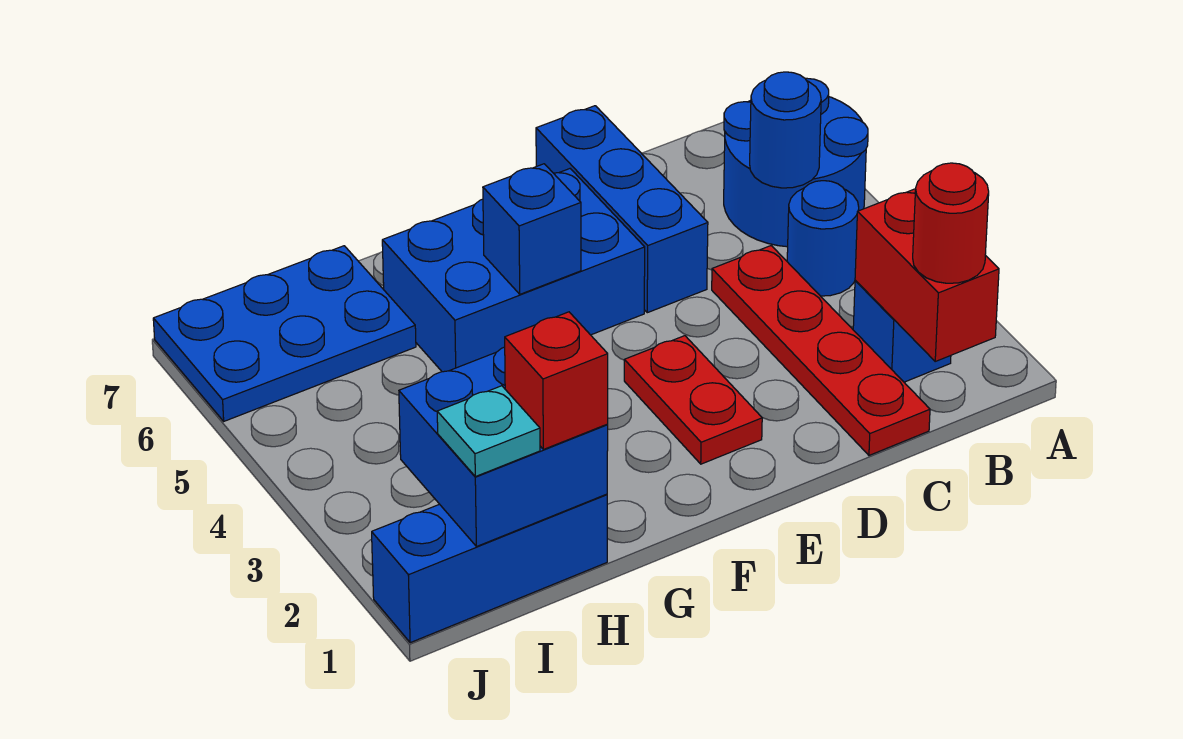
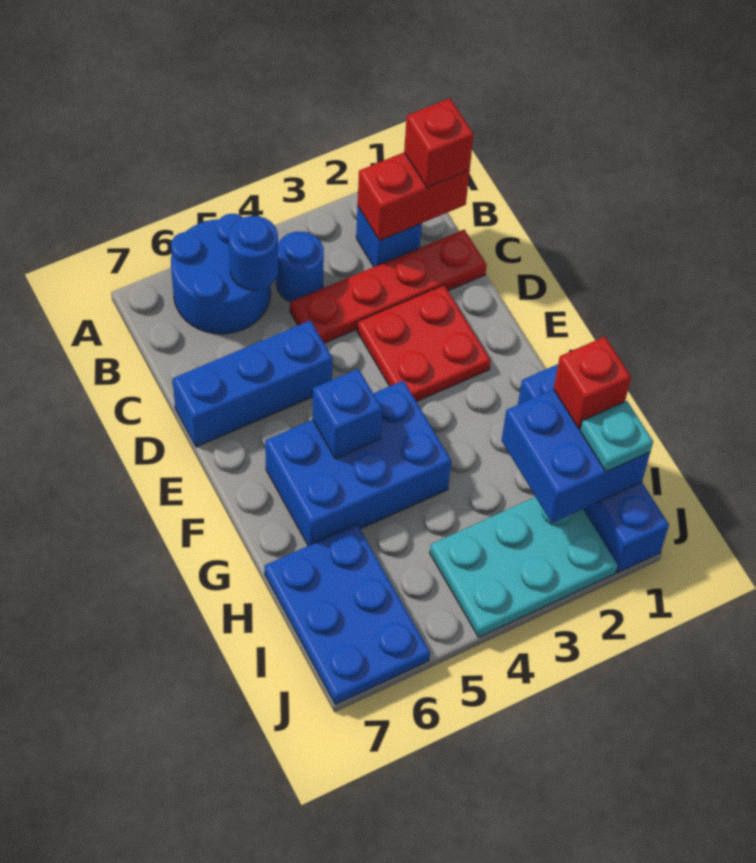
red 1x1 round brick [913,163,989,283] -> red 1x1 brick [404,98,474,188]
red 1x2 plate [624,336,762,464] -> red 2x2 plate [357,285,491,402]
blue 2x3 brick [382,169,645,372] -> blue 2x3 brick turned to [265,381,451,546]
blue 1x3 brick [372,494,607,643] -> blue 1x4 brick [518,364,669,573]
none -> cyan 2x3 plate [430,497,618,637]

